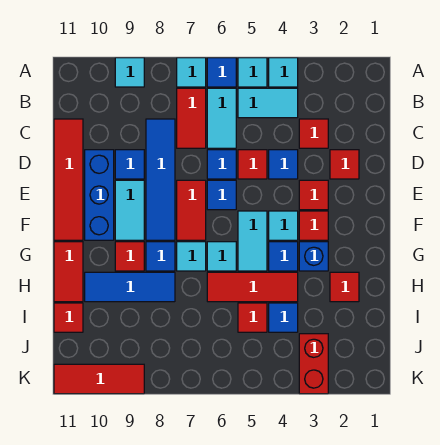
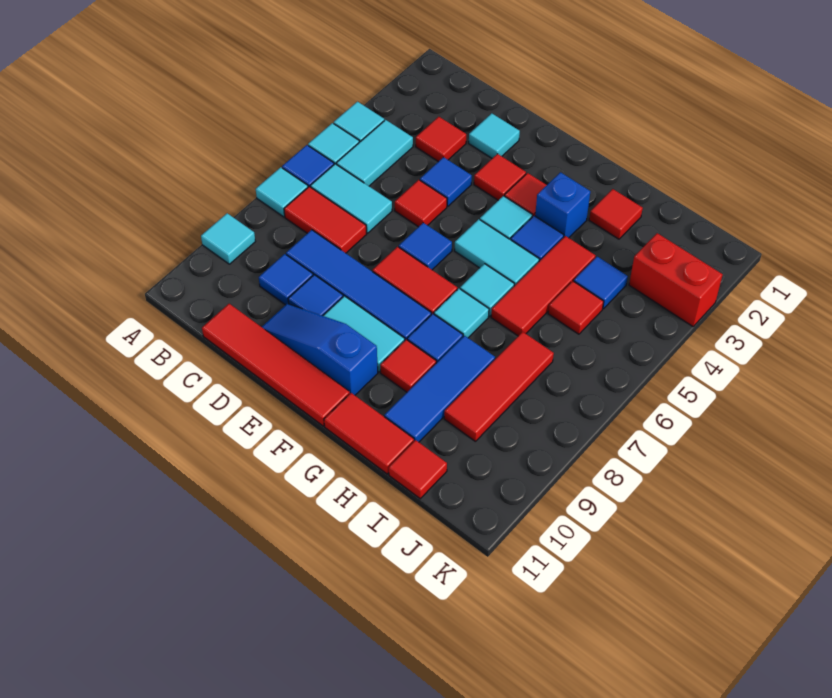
red 1x1 tile [330,150,359,179] -> cyan 1x1 tile [469,113,520,158]
blue 1x1 tile [207,150,236,179] -> blue 1x1 tile moved to [259,254,313,305]
blue 1x3 brick [85,150,114,240] -> blue 1x3 slope [262,304,378,395]
red 1x3 tile [54,364,144,394] -> red 1x3 tile moved to [444,332,554,441]

